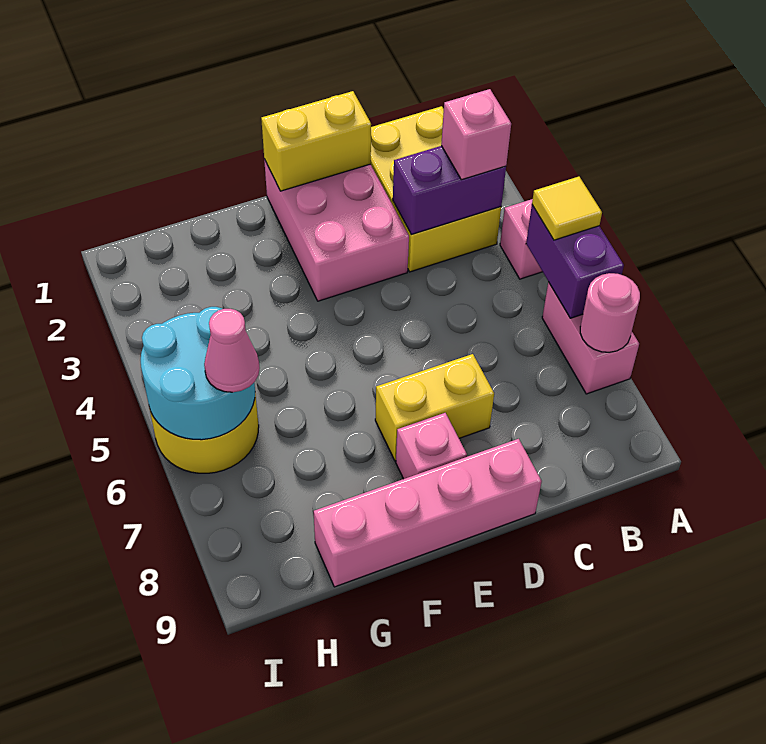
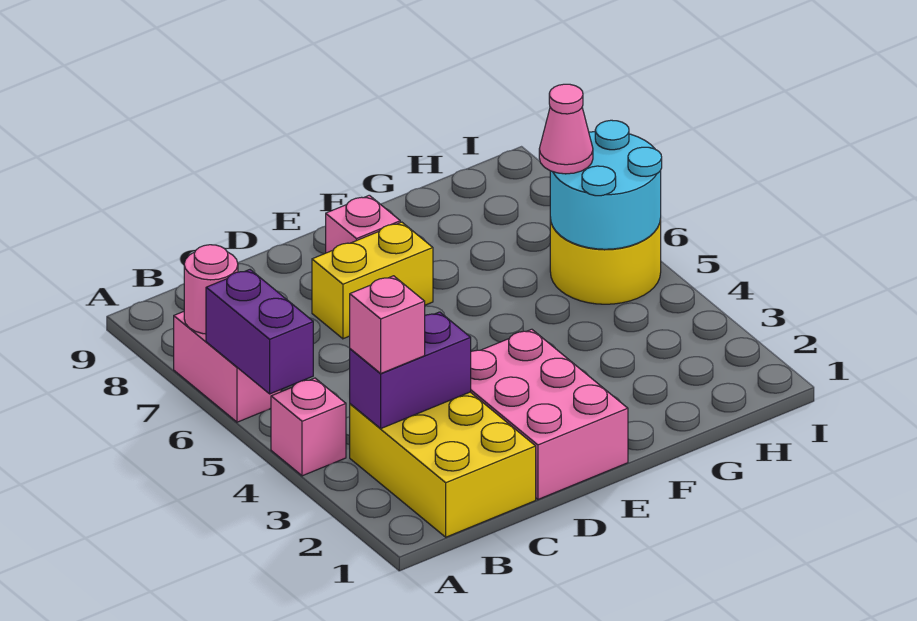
yellow 1x1 tile [532,177,602,240] -> none
yellow 1x2 brick [261,91,371,191] -> none
pink 1x4 brick [314,439,542,587] -> none

